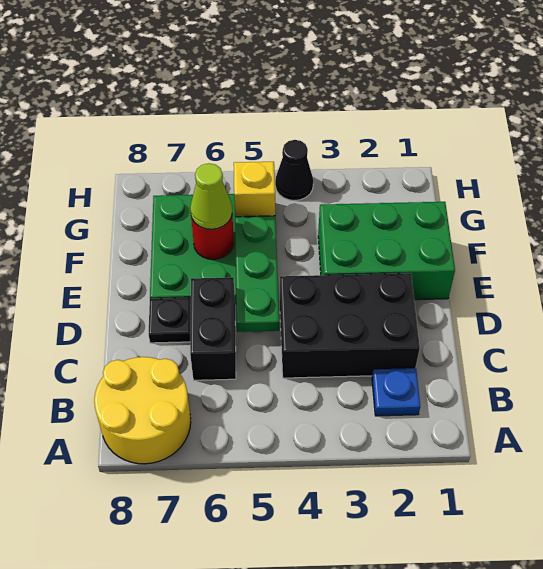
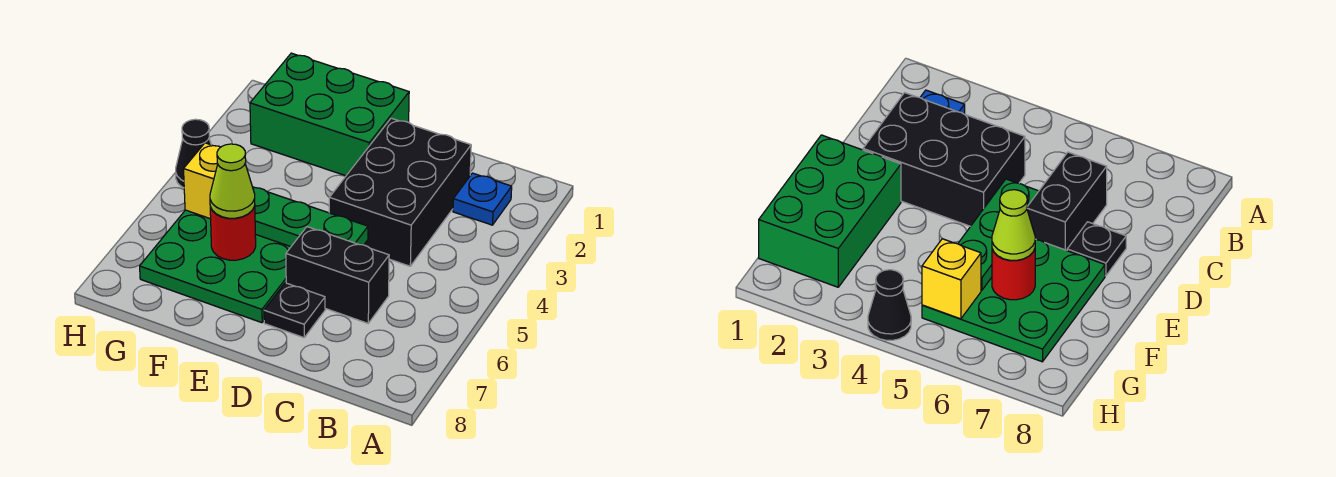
yellow 2x2 round brick [94,357,191,464] -> none
green 2x3 brick [318,202,455,300] -> green 2x3 brick turned to [250,53,409,176]

